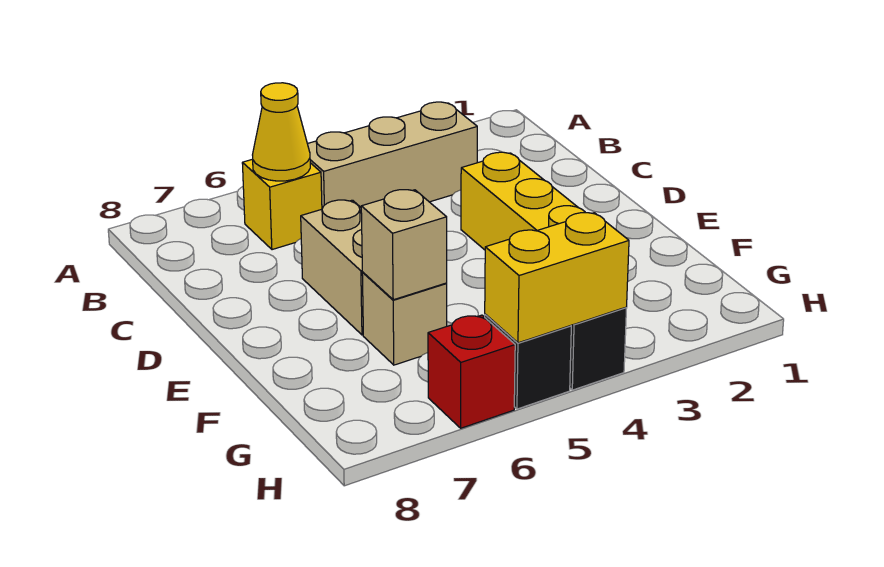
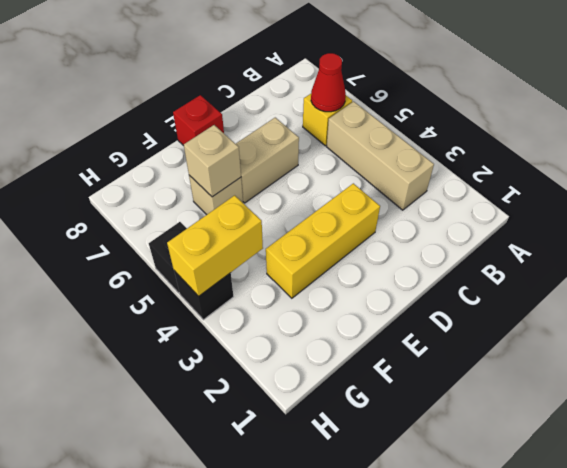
yellow 1x1 cone [253,83,310,181] -> red 1x1 cone [311,53,346,112]
yellow 1x2 brick [485,213,629,343] -> yellow 1x2 brick turned to [167,195,263,296]
red 1x1 brick [428,315,515,428] -> red 1x1 brick moved to [173,95,224,146]

